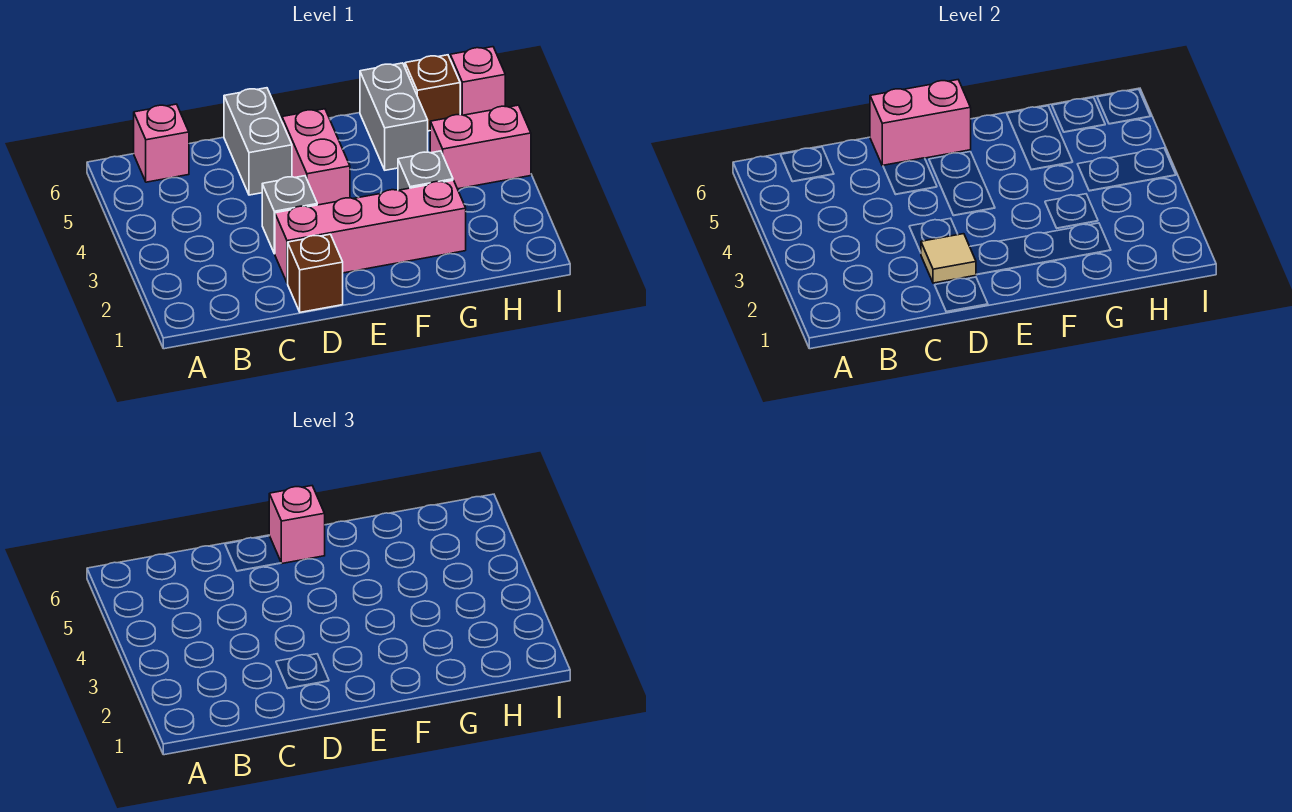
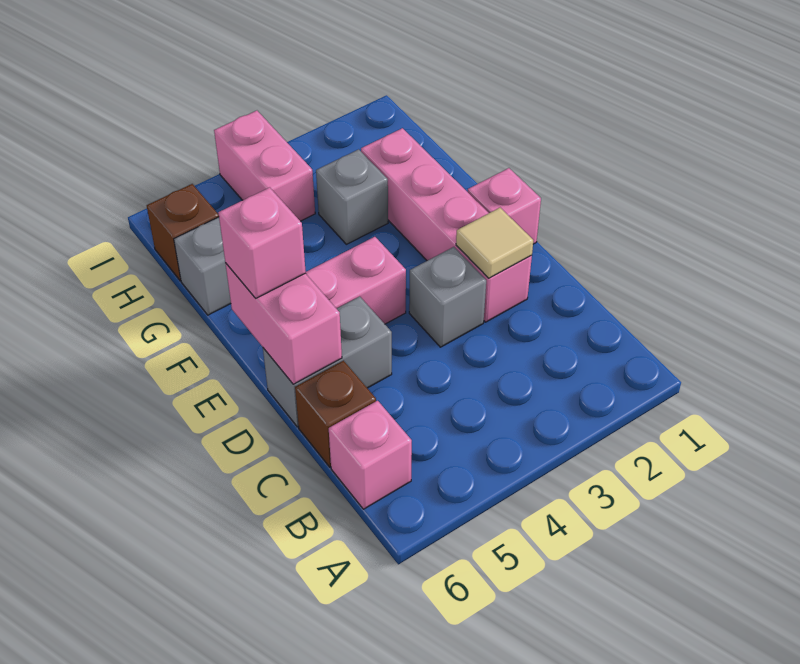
brown 1x1 brick [288,234,343,312] -> brown 1x1 brick moved to [295,361,376,467]
pink 1x1 brick [450,47,505,115] -> pink 1x1 brick moved to [468,168,541,244]

